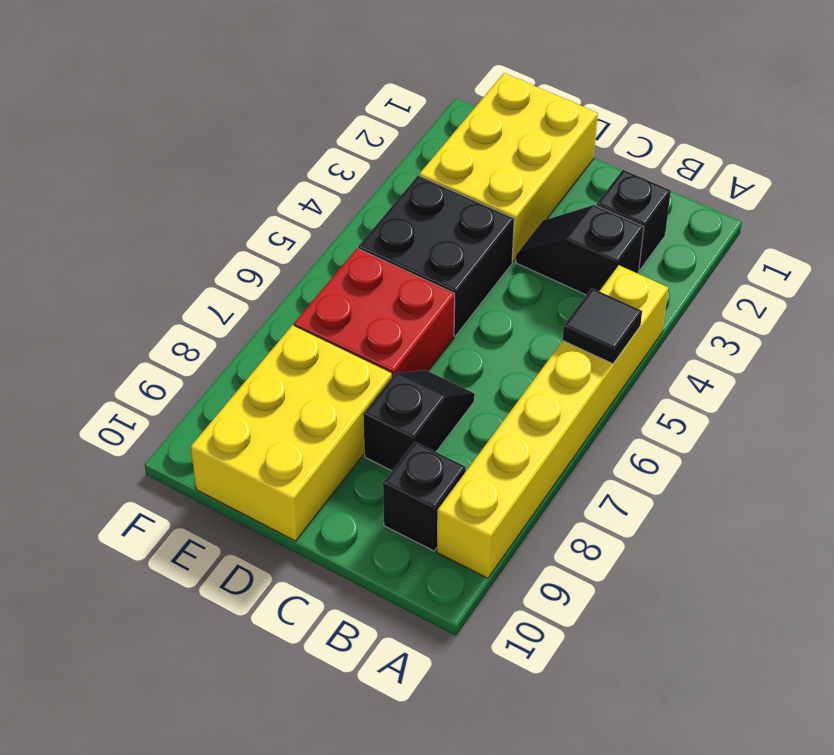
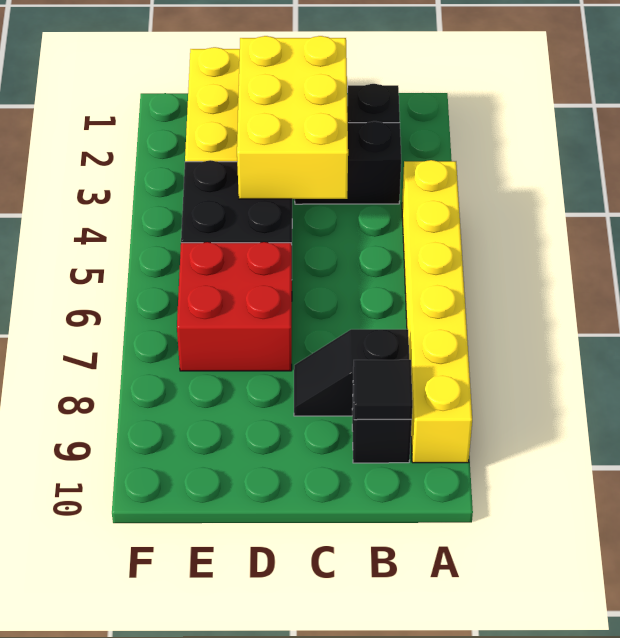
black 1x1 tile [563,288,642,364] -> black 1x1 tile moved to [353,360,413,420]
black 1x2 slope [363,370,475,471] -> black 1x2 slope turned to [294,329,409,416]
yellow 2x3 brick [191,325,392,541] -> yellow 2x3 brick moved to [237,36,348,199]

